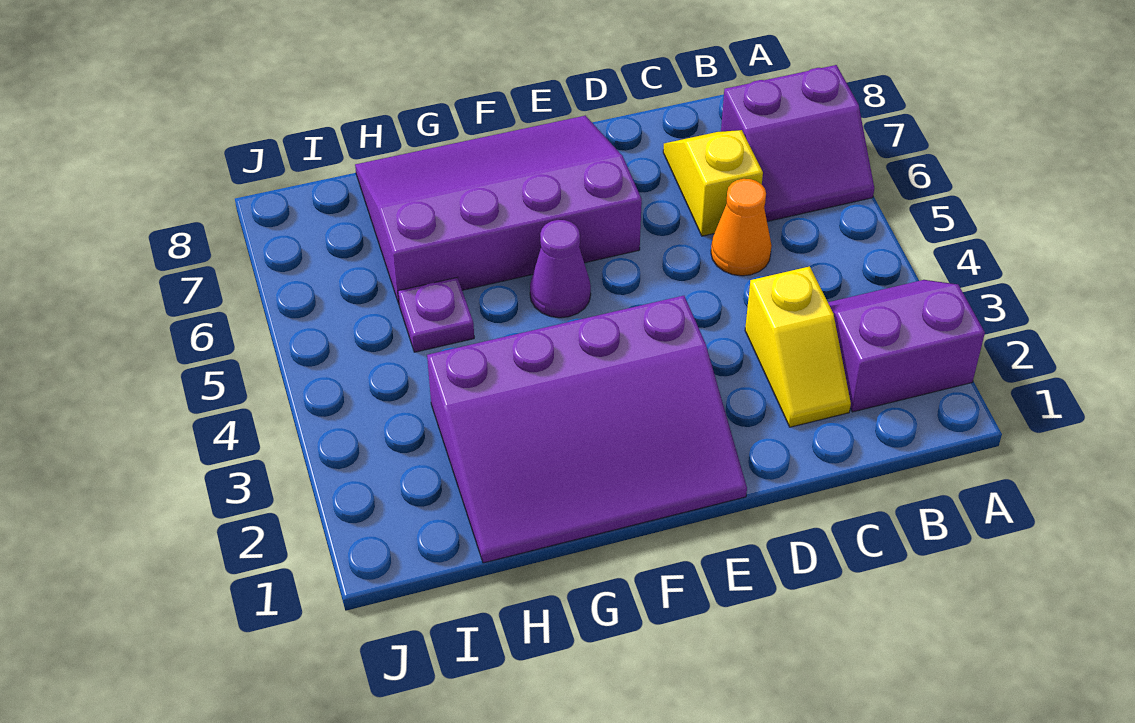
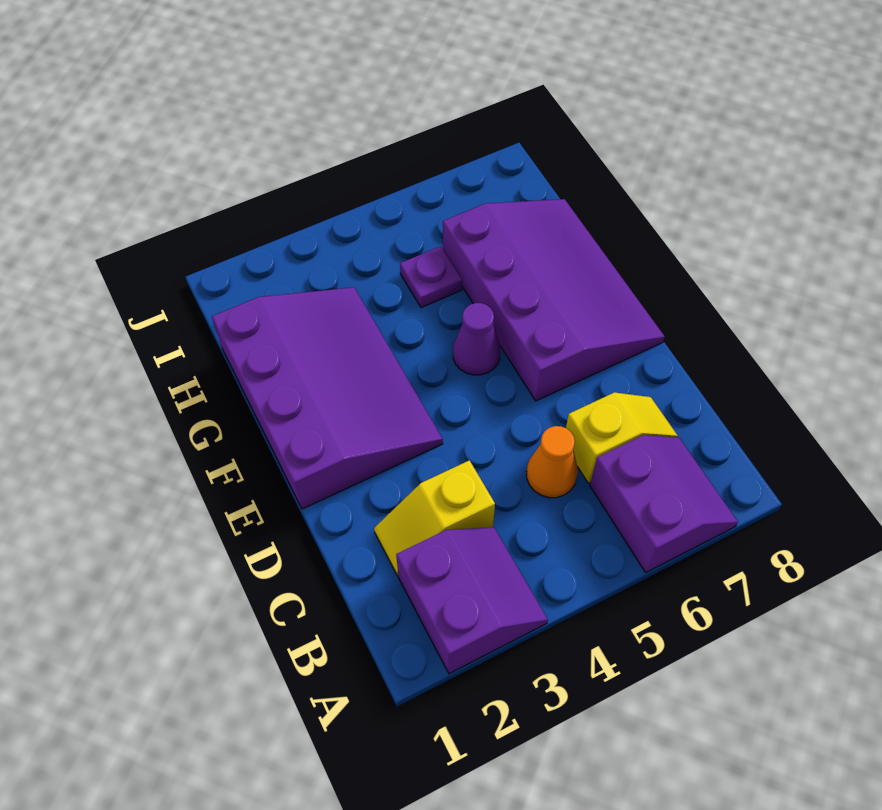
purple 2x2 slope [721,65,874,221] -> purple 2x2 slope turned to [590,435,738,573]
purple 3x4 slope [427,296,747,563] -> purple 3x4 slope turned to [212,287,443,509]

